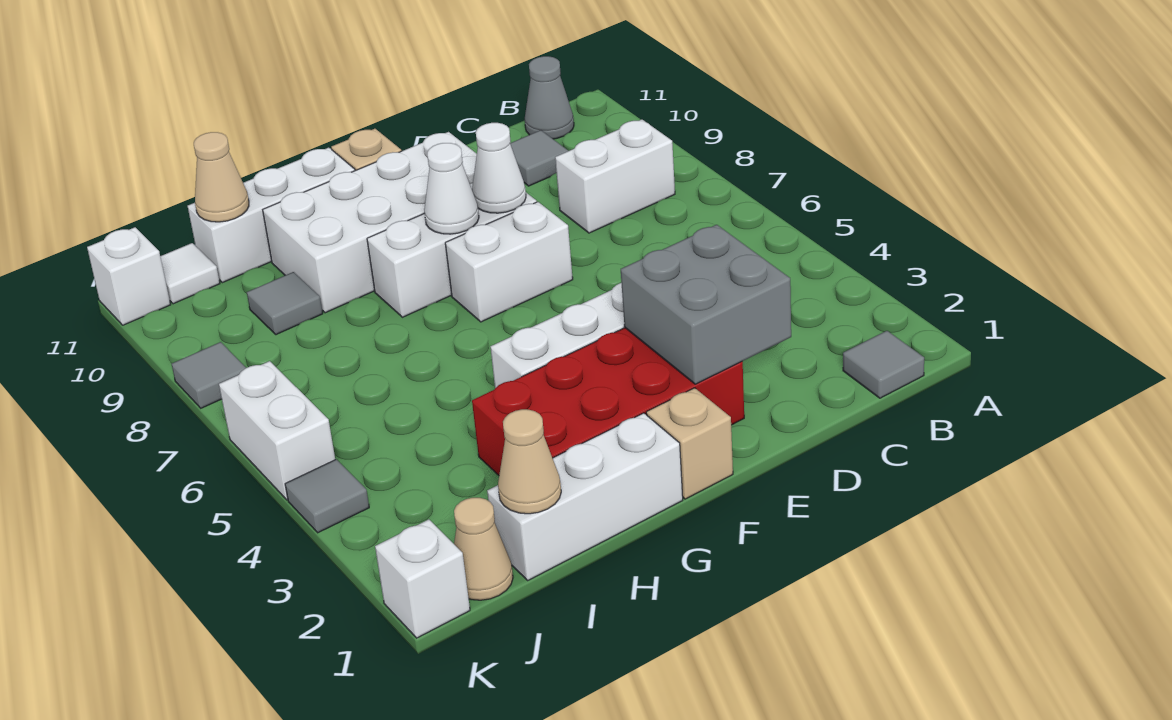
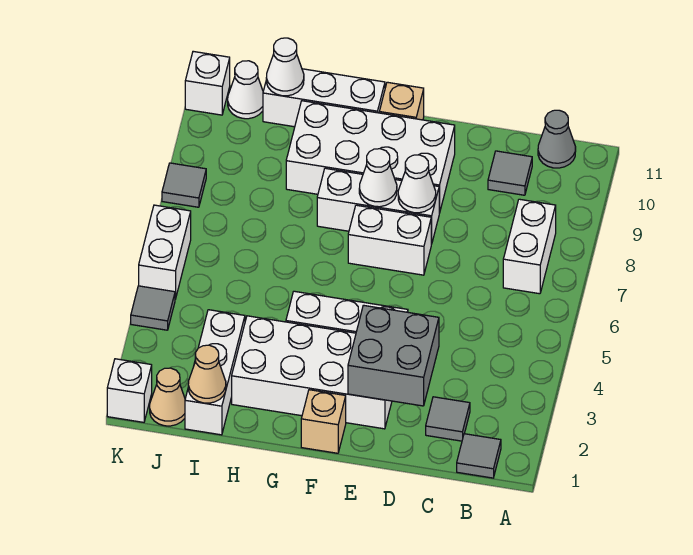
white 1x2 brick [555,120,675,233] -> white 1x2 brick turned to [503,199,556,294]
red 2x4 brick [472,328,744,475] -> white 2x4 brick [232,316,392,429]
white 1x3 brick [487,413,683,580] -> white 1x3 brick turned to [185,310,245,435]
grey 1x1 tile [247,272,323,335] -> grey 1x1 tile moved to [426,397,470,441]
tan 1x1 cone [194,132,249,222] -> white 1x1 cone [266,38,304,96]
white 1x1 tile [160,243,220,304] -> white 1x1 cone [228,61,263,119]

